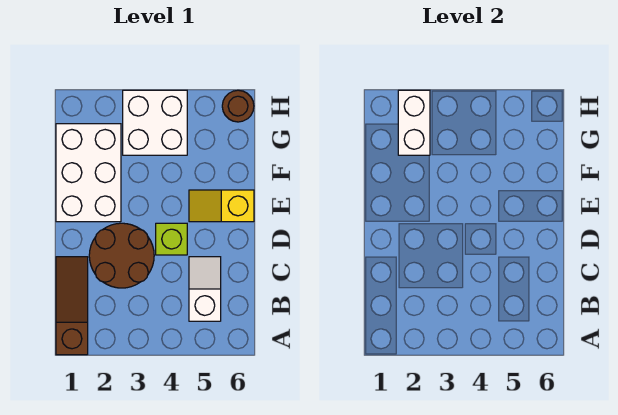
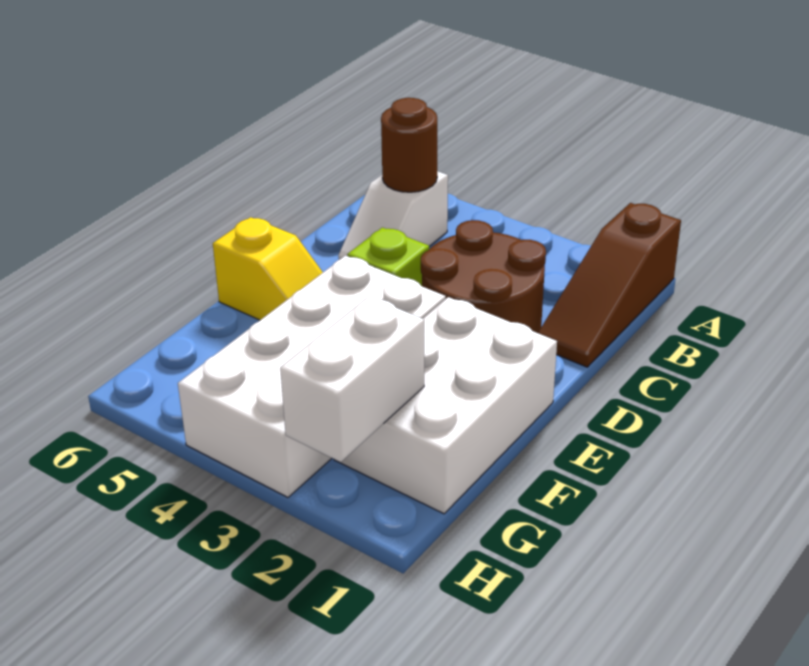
white 2x2 brick [123,90,187,155] -> white 2x4 brick [178,256,446,497]
brown 1x1 round brick [222,90,254,122] -> brown 1x1 round brick moved to [381,98,437,192]

